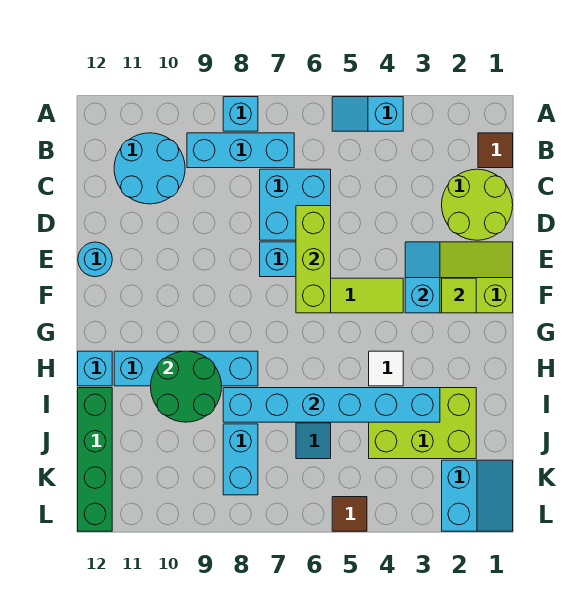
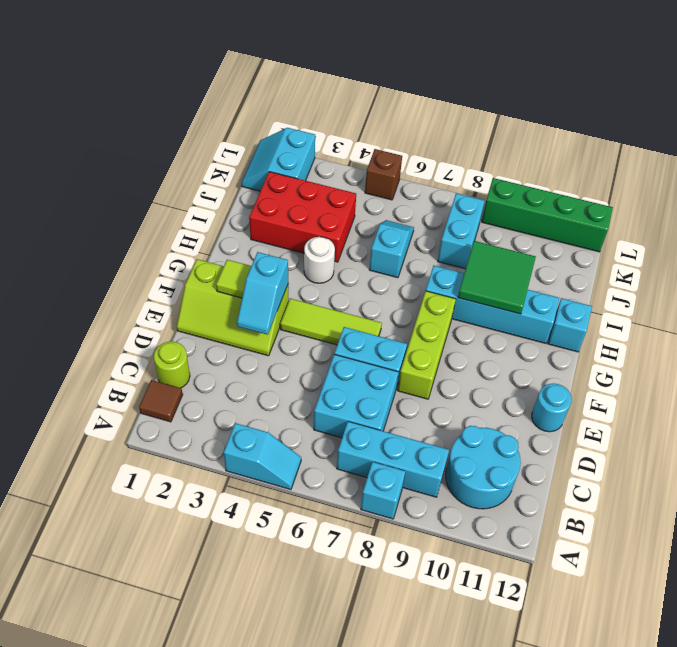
lime 2x2 round brick [442,169,513,240] -> lime 1x1 round brick [154,342,190,388]
lime 1x3 brick [296,206,331,313] -> lime 1x3 brick moved to [398,291,456,399]
white 1x1 tile [369,351,403,386] -> white 1x1 round brick [304,237,335,283]
green 2x2 round brick [151,351,222,422] -> green 2x2 tile [458,241,536,314]
lime 2x3 brick [369,388,476,459] -> red 2x3 brick [249,172,356,262]
cyan 1x6 brick [223,388,440,422] -> none
green 1x4 brick [78,388,112,531] -> green 1x4 brick turned to [482,178,613,252]
brown 1x1 tile [332,497,367,531] -> brown 1x1 brick [365,149,402,200]

